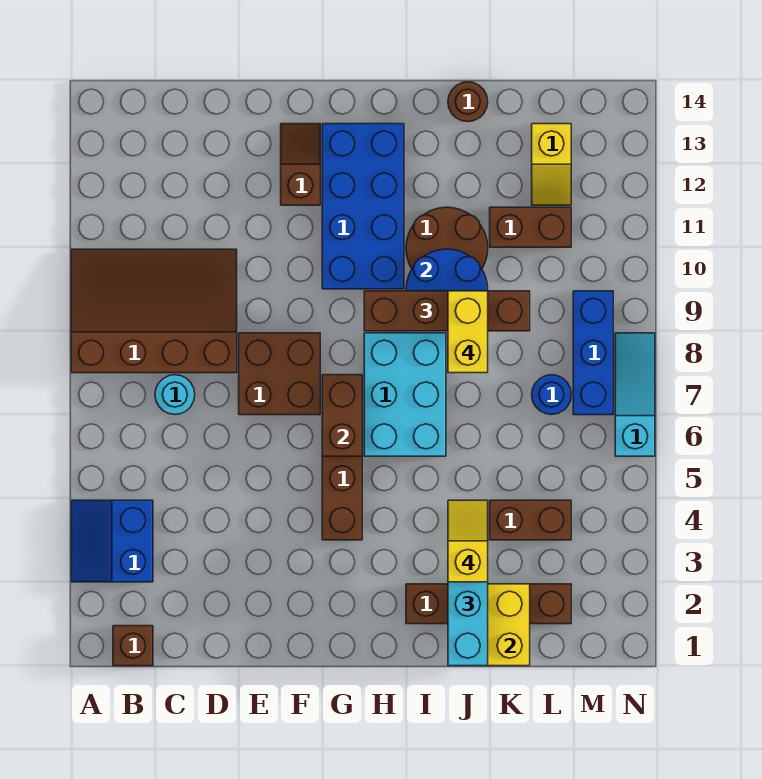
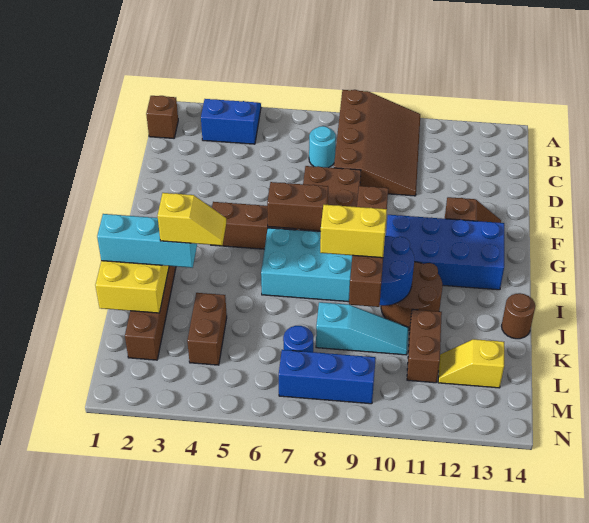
cyan 1x3 slope [615,333,655,456] -> cyan 1x3 slope moved to [316,302,408,355]

